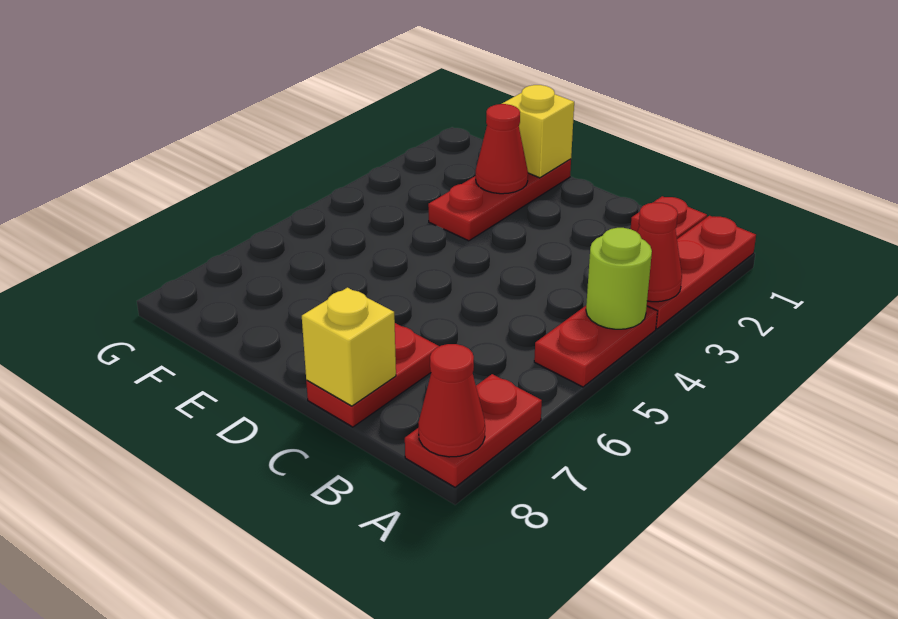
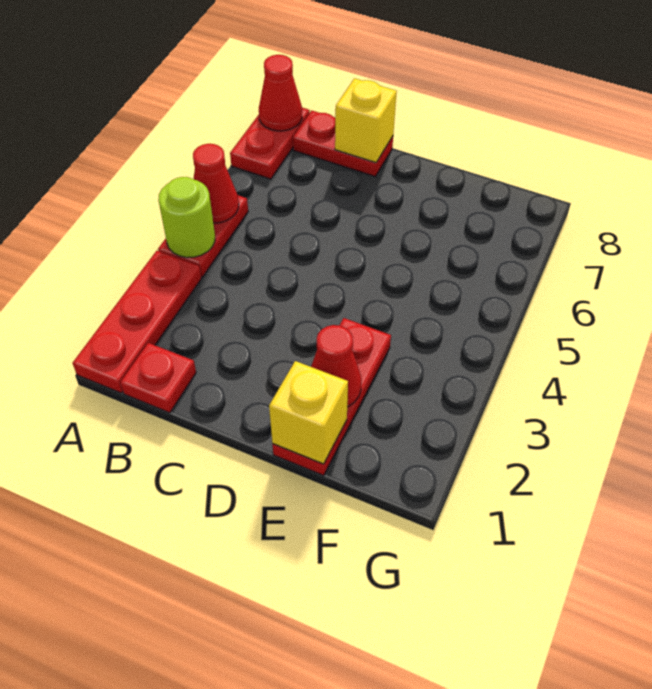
red 1x1 cone [637,203,682,302] -> red 1x1 cone moved to [193,144,239,223]
red 1x2 plate [306,323,439,427] -> red 1x2 plate turned to [293,111,393,176]

